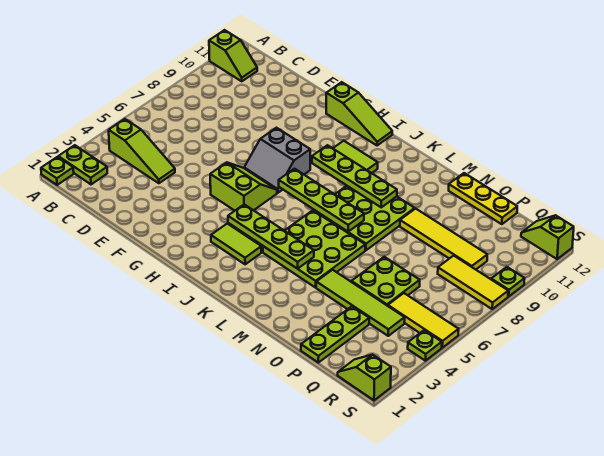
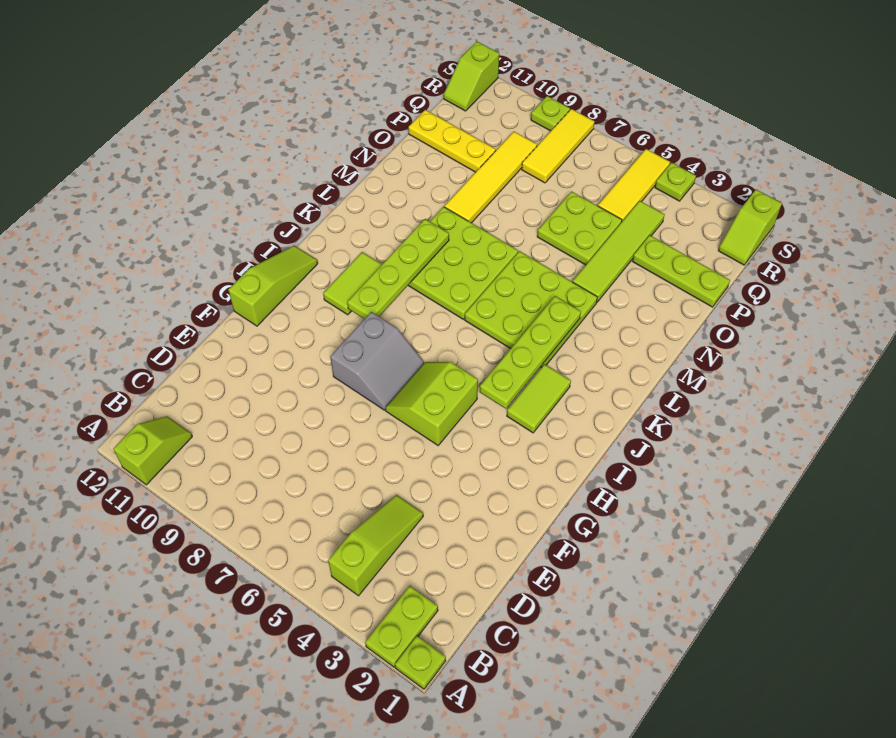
lime 1x4 plate [279,169,364,232] -> none
yellow 1x3 plate [449,173,517,224] -> yellow 1x3 plate turned to [409,110,496,172]

